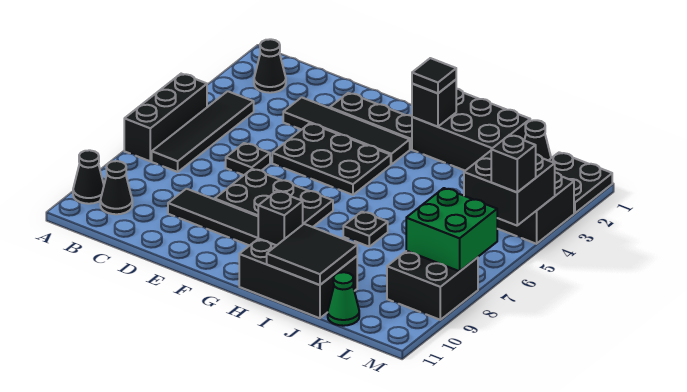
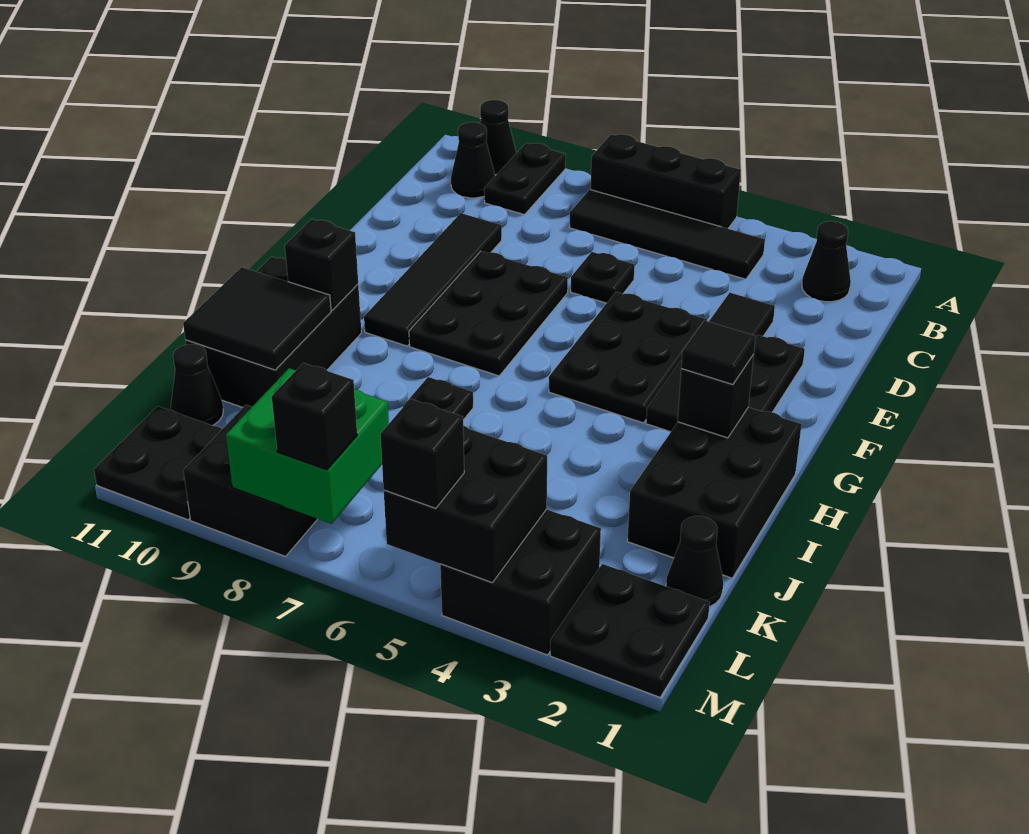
none -> black 1x2 plate [484,143,566,215]
green 1x1 cone [328,272,359,326] -> black 1x1 cone [171,344,223,426]
none -> black 2x2 plate [94,406,222,520]
none -> black 1x1 brick [272,363,357,470]

